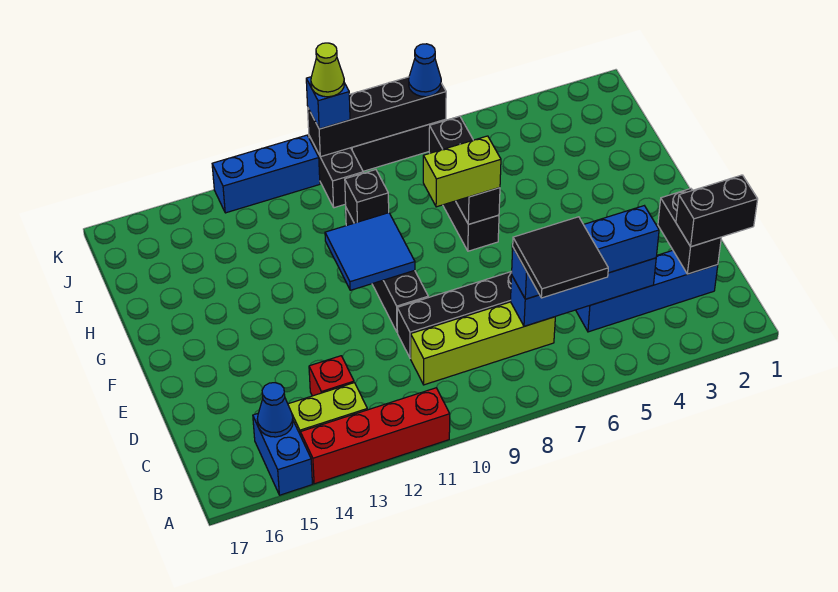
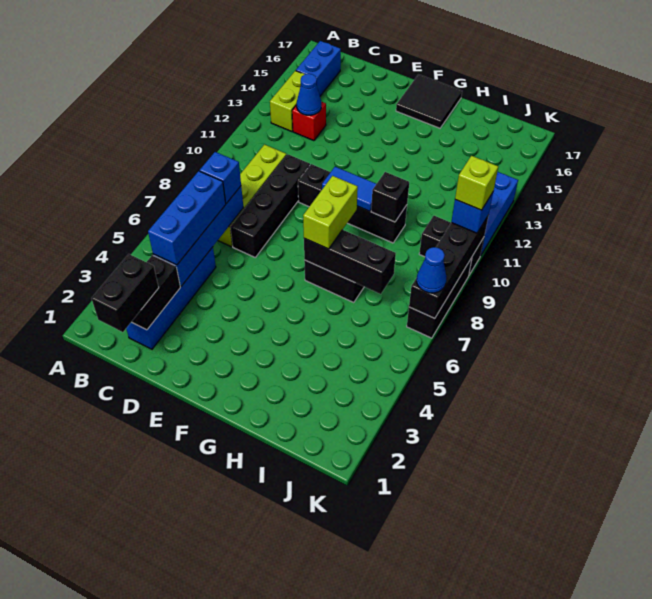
red 1x4 brick [300,388,450,484] -> none
blue 1x2 brick [253,414,312,495] -> blue 1x2 brick turned to [296,41,341,96]
black 2x2 tile [513,217,608,298] -> black 2x2 tile moved to [396,74,462,128]
blue 1x1 cone [257,382,293,437] -> blue 1x1 cone moved to [297,74,321,115]
black 1x2 brick [658,189,721,274] -> black 1x2 brick turned to [132,255,180,330]
blue 2x2 tile [325,213,415,290] -> blue 1x2 tile [322,167,376,211]
lime 1x1 cone [311,43,344,97] -> lime 1x1 brick [455,156,498,210]

